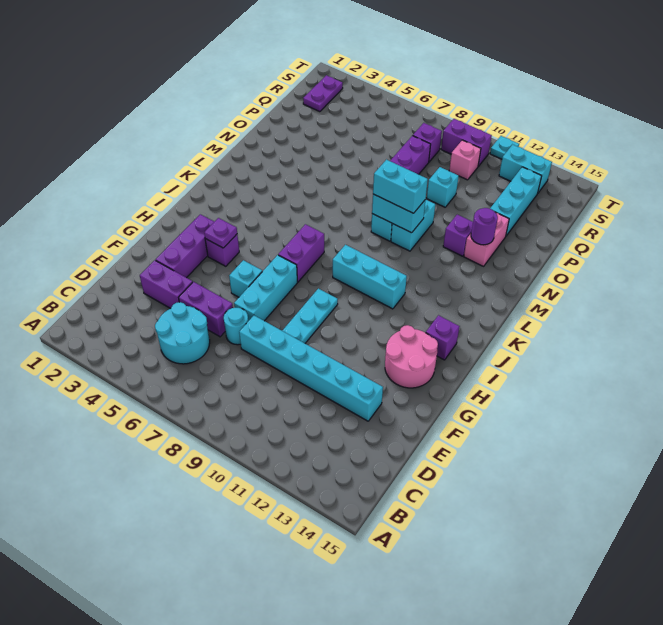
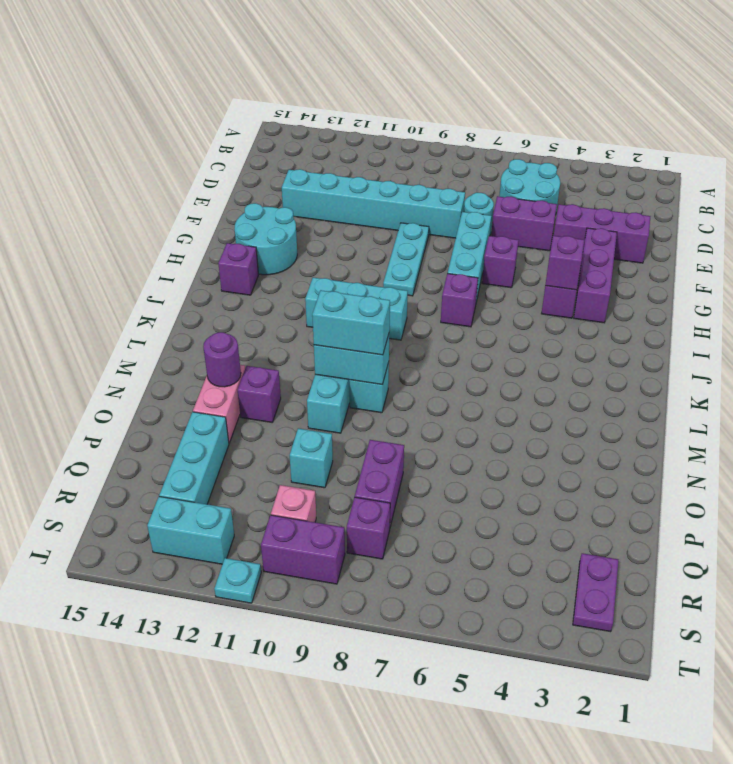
purple 1x2 brick [140,260,193,309] -> purple 1x3 brick [554,204,651,263]
cyan 1x1 brick [229,260,262,297] -> purple 1x1 brick [482,236,519,288]
pink 2x2 round brick [385,325,438,388] -> cyan 2x2 round brick [234,203,297,275]
purple 1x1 plate [204,218,237,248] -> purple 1x1 brick [545,236,584,290]
purple 1x2 brick [278,224,324,282] -> purple 1x1 brick [441,273,478,327]

